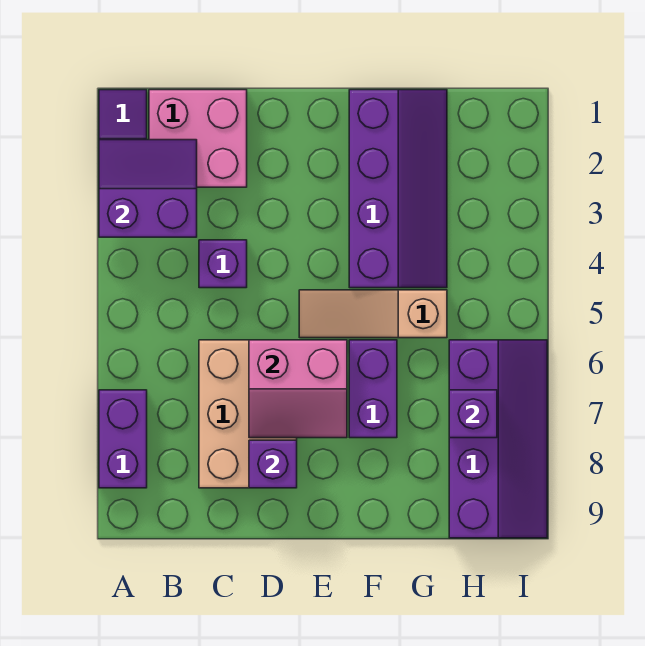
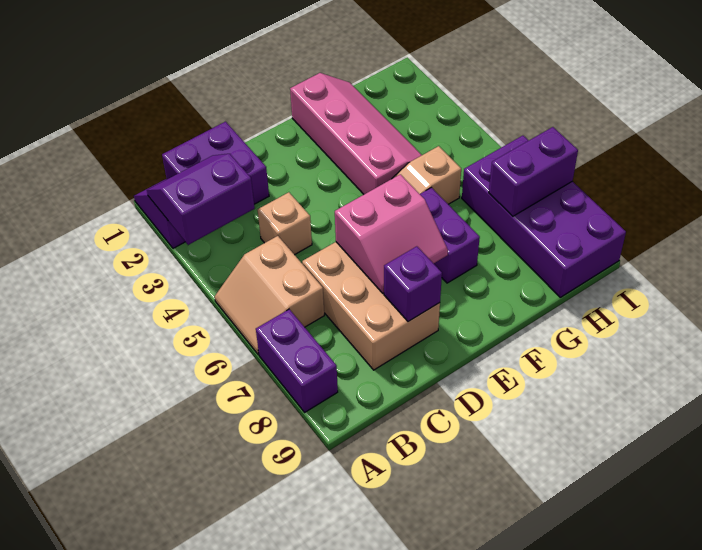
none -> tan 2x2 slope [215,236,324,355]
pink 2x2 brick [149,90,247,187] -> purple 2x2 brick [162,122,269,204]
purple 1x1 brick [199,240,247,288] -> tan 1x1 brick [258,192,312,255]
purple 2x4 slope [349,90,447,288] -> pink 2x4 slope [290,73,422,194]
purple 2x4 slope [449,340,547,538] -> purple 2x4 brick [462,136,626,297]
purple 1x1 brick [449,390,497,438] -> purple 1x2 brick [489,127,578,216]

